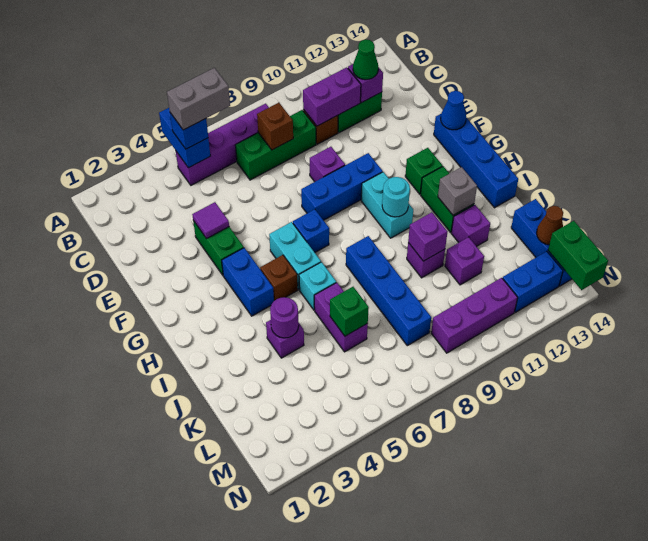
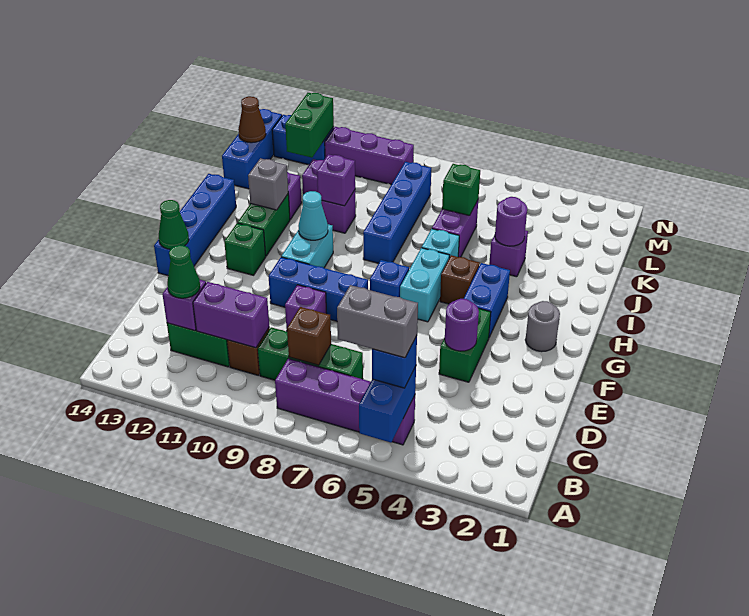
purple 1x1 tile [192,202,229,239] -> purple 1x1 round brick [445,299,479,351]
blue 1x1 cone [441,91,466,130] -> green 1x1 cone [159,200,189,249]
none -> grey 1x1 round brick [525,301,560,352]
cyan 1x1 round brick [382,177,410,217] -> cyan 1x1 cone [298,191,328,240]
green 1x2 brick [548,221,608,290] -> green 1x2 brick moved to [285,93,334,158]

